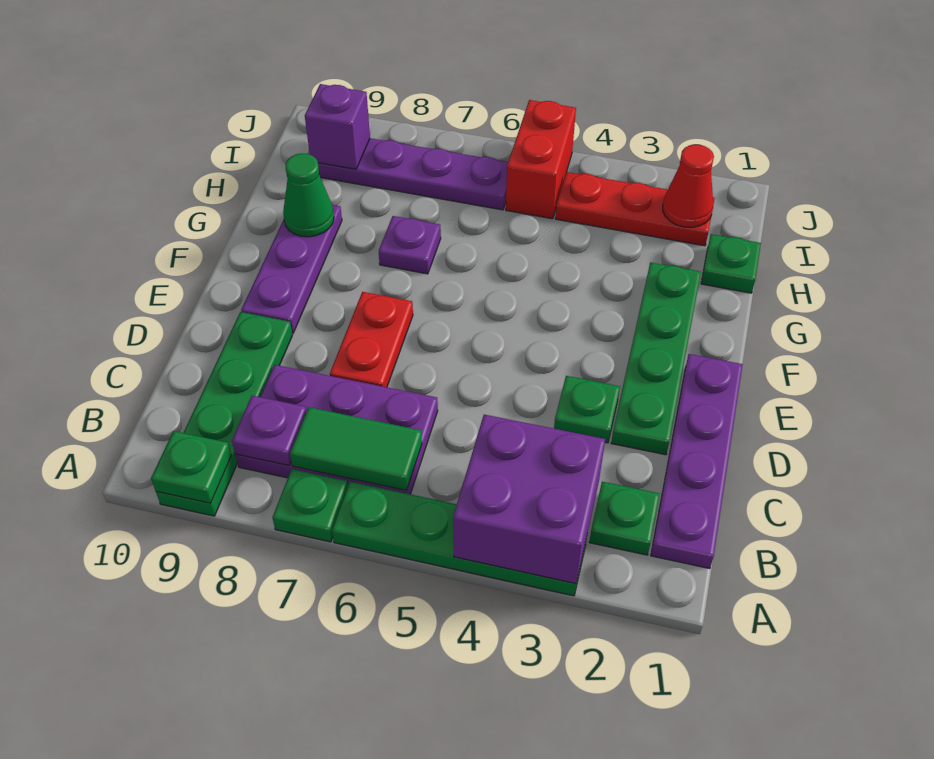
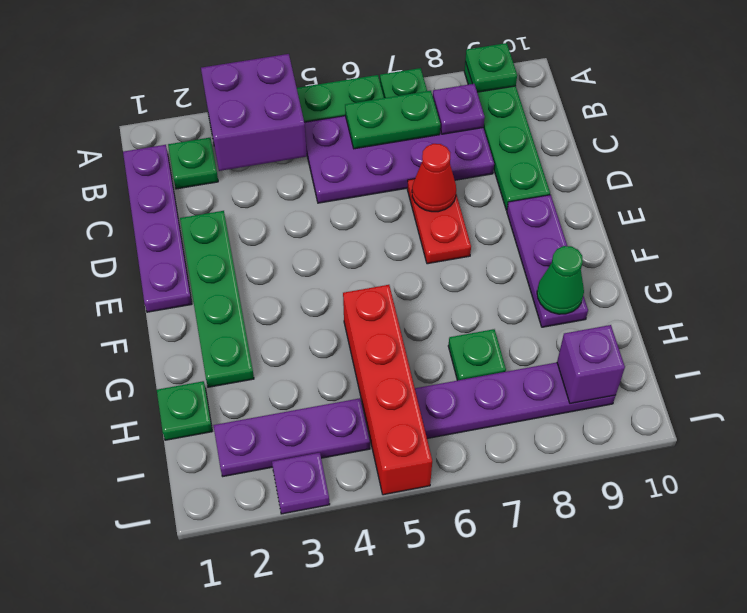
purple 2x3 plate [235,365,438,494] -> purple 2x4 plate [304,116,494,203]
green 1x2 tile [290,407,422,491] -> green 1x2 plate [345,91,440,149]
green 1x1 plate [554,376,620,443] -> green 1x1 plate moved to [448,329,506,380]
purple 1x1 plate [379,216,441,274] -> purple 1x1 plate moved to [272,453,330,514]
red 1x3 plate [555,172,715,246] -> purple 1x3 plate [213,398,370,476]
red 1x1 cone [663,145,714,228] -> red 1x1 cone moved to [412,144,456,212]
red 1x2 brick [506,100,576,219] -> red 1x4 brick [343,285,432,495]

